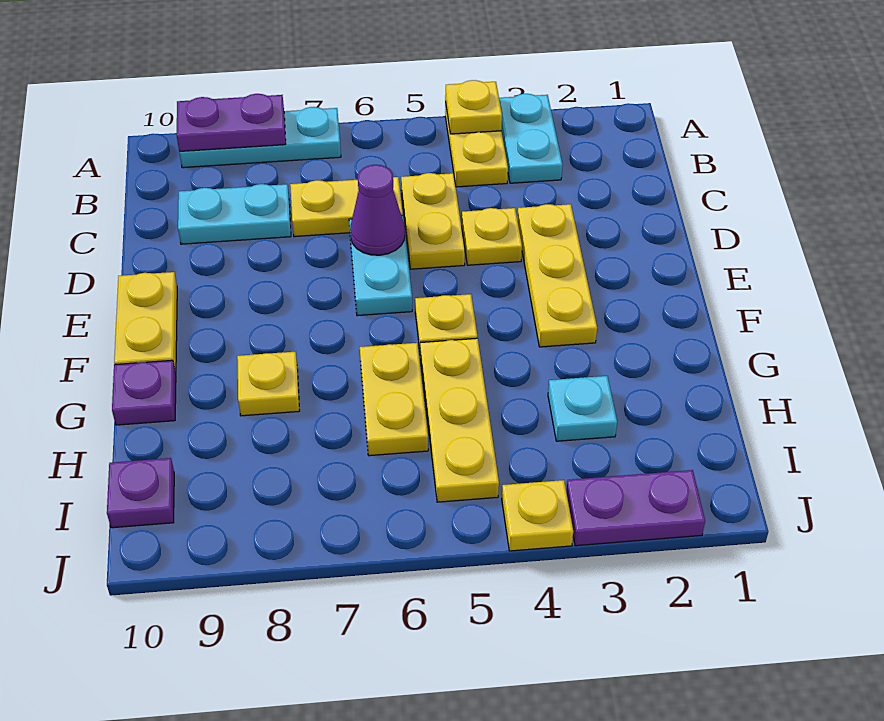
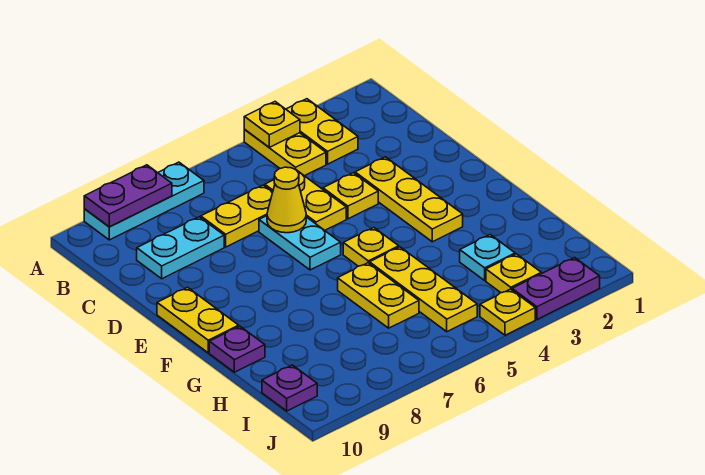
cyan 1x2 plate [499,94,563,183] -> yellow 1x2 plate [286,99,358,164]
purple 1x1 cone [350,165,405,255] -> yellow 1x1 cone [267,167,306,233]
yellow 1x1 plate [237,352,299,416] -> yellow 1x1 plate moved to [486,254,541,293]

